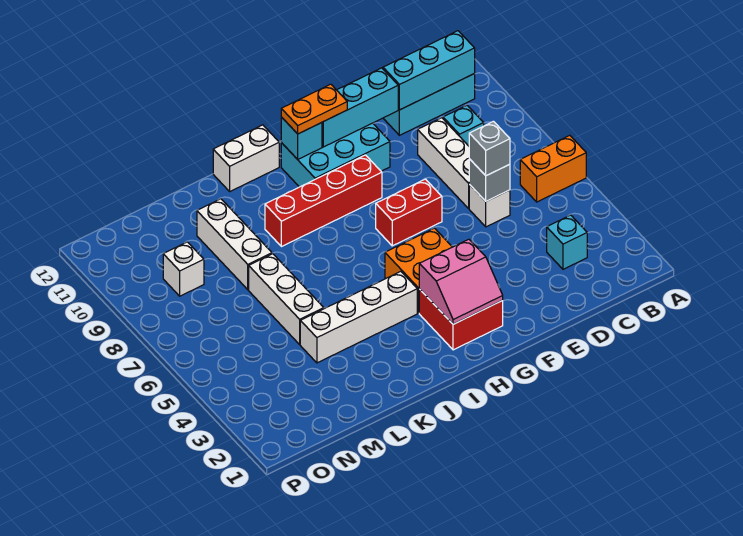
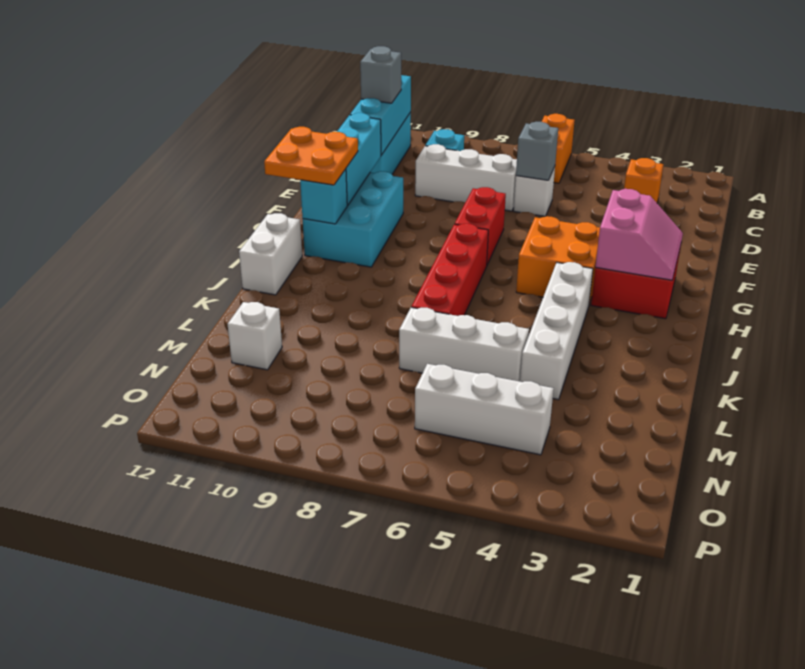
cyan 1x1 brick [547,215,587,269] -> orange 1x1 brick [624,158,663,203]
grey 1x1 brick [469,121,510,176] -> grey 1x1 brick moved to [360,46,401,103]
red 1x4 brick [265,155,382,247] -> red 1x4 brick moved to [411,224,488,316]
orange 1x2 plate [281,84,347,134] -> orange 2x2 plate [264,127,358,185]
white 1x3 brick [197,199,272,290] -> white 1x3 brick moved to [415,364,554,455]
white 1x1 brick [163,242,204,296] -> white 1x1 brick moved to [228,302,282,370]

